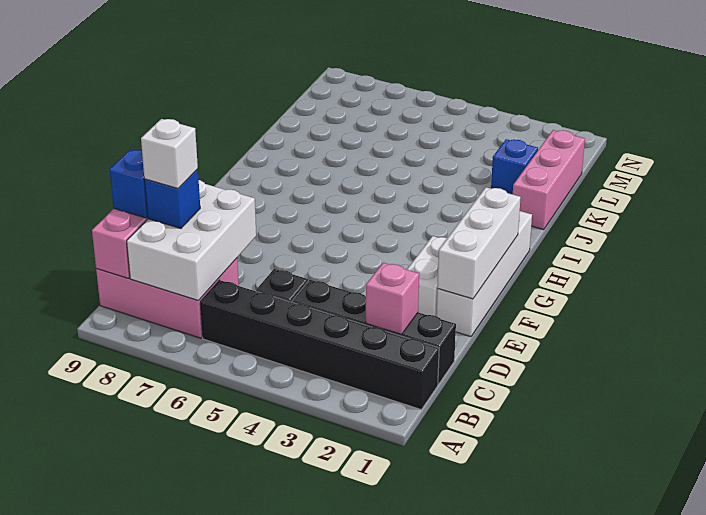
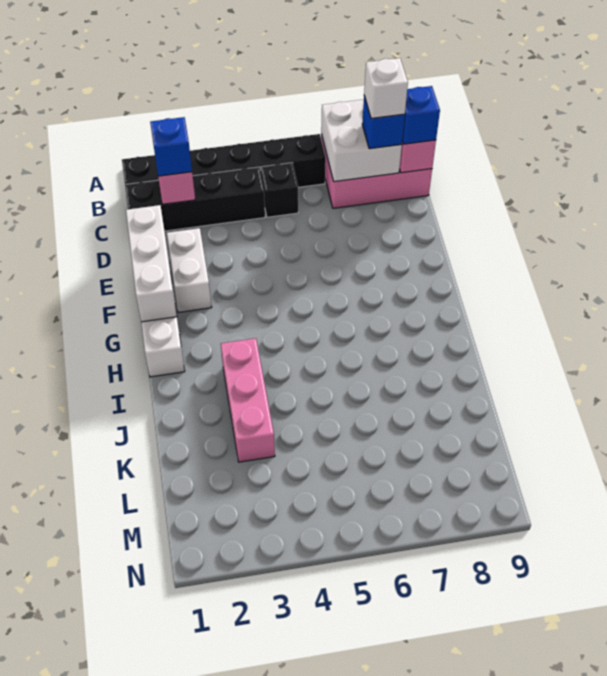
white 2x3 brick [127,180,256,301] -> white 2x2 brick [321,100,402,182]
pink 1x3 brick [513,130,585,230] -> pink 1x3 brick moved to [221,338,275,462]
blue 1x1 brick [491,139,538,194] -> blue 1x1 brick moved to [150,117,192,176]

